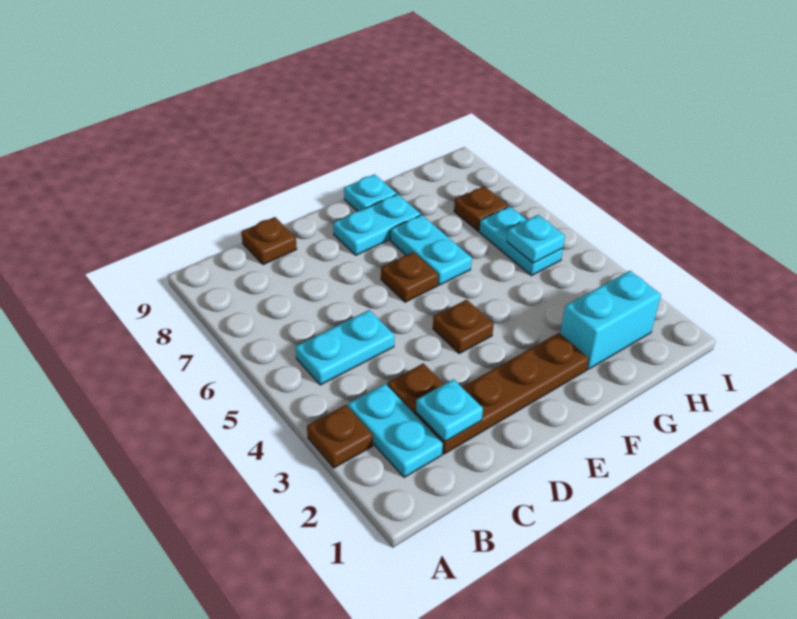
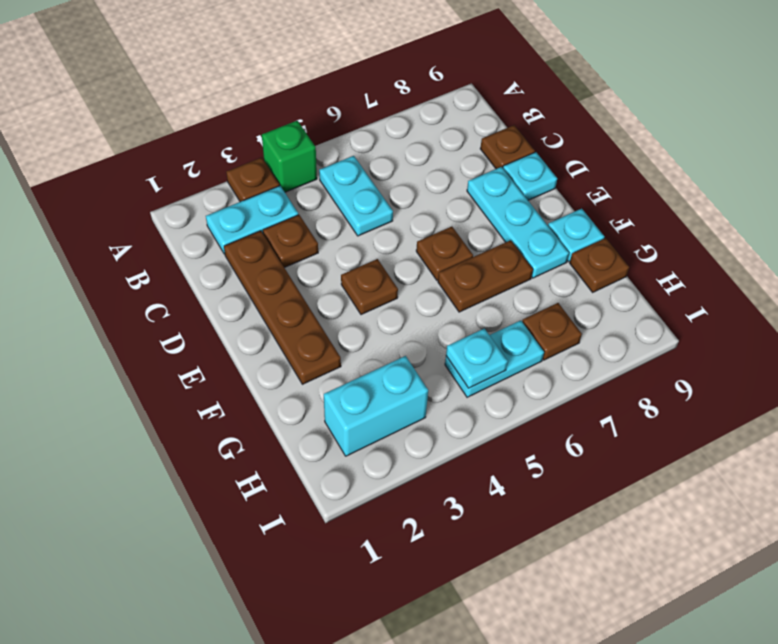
none -> green 1x1 brick [262,121,317,192]
cyan 1x1 plate [416,379,483,442] -> cyan 1x1 plate moved to [503,152,557,200]
cyan 1x2 plate [333,194,421,255] -> cyan 1x3 plate [467,167,569,278]
cyan 1x2 plate [390,215,472,285] -> brown 1x2 plate [438,240,533,312]
cyan 1x2 brick [560,271,661,369] -> cyan 1x2 brick turned to [324,356,428,456]
none -> brown 1x1 plate [570,238,629,292]

